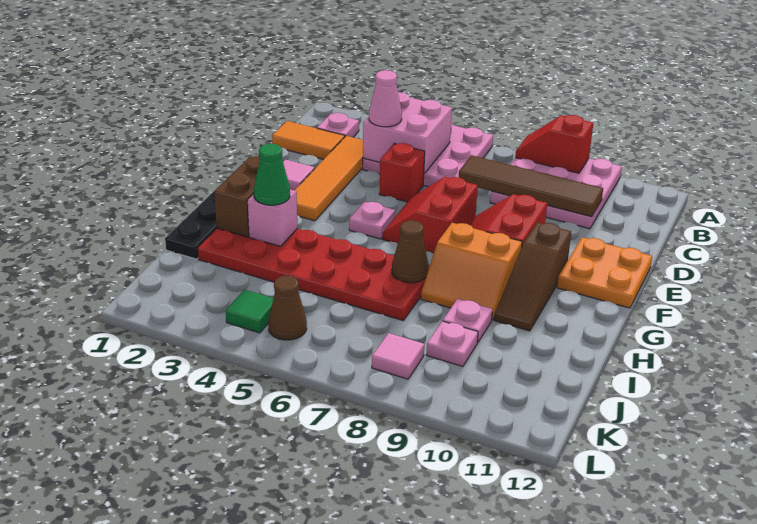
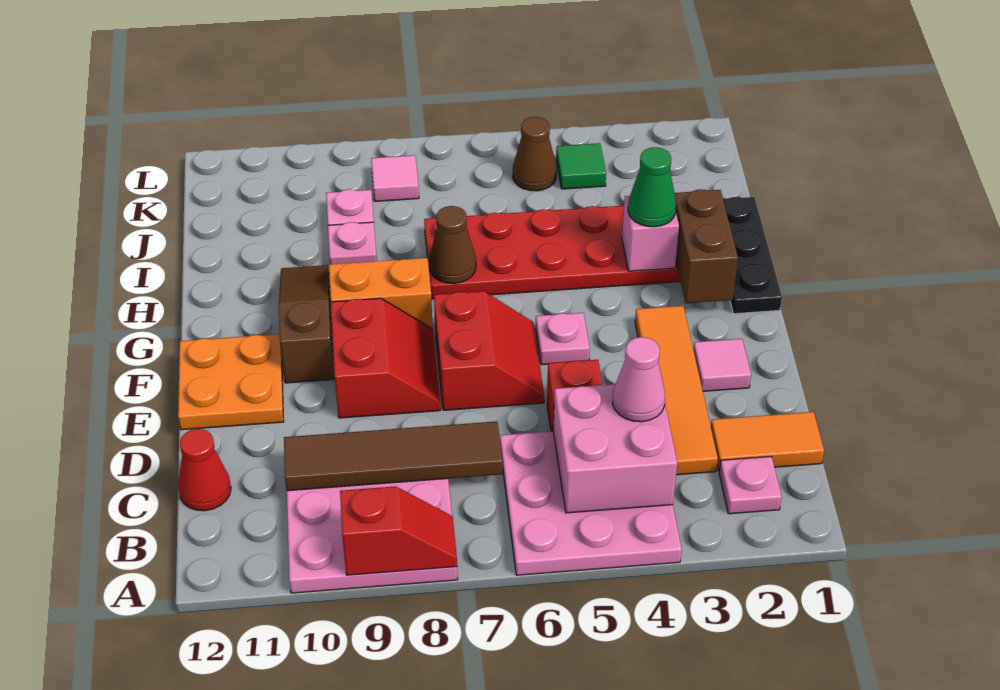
none -> red 1x1 cone [178,429,231,511]

